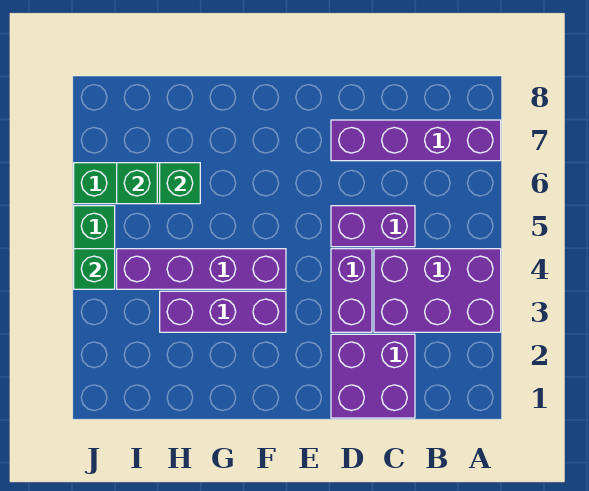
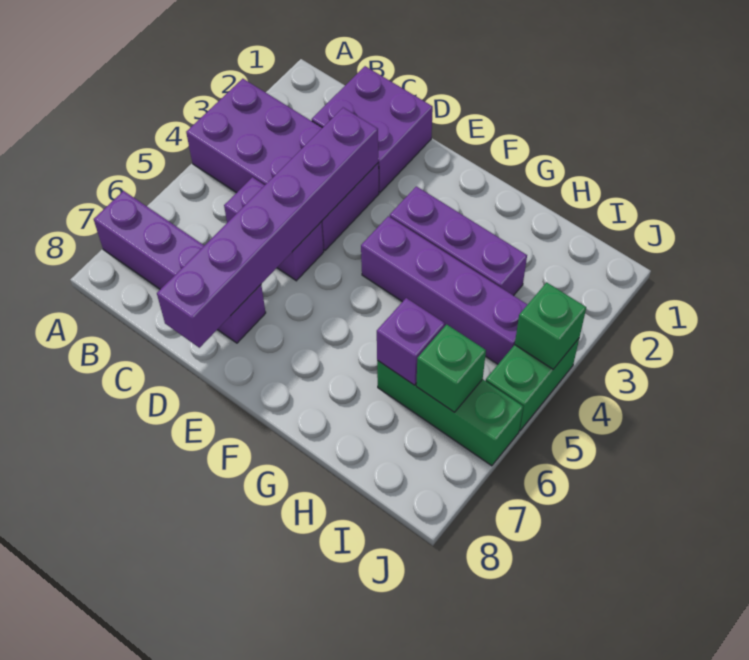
none -> purple 1x6 brick [157,108,378,348]
green 1x1 brick [160,163,200,204] -> purple 1x1 brick [377,298,445,385]

